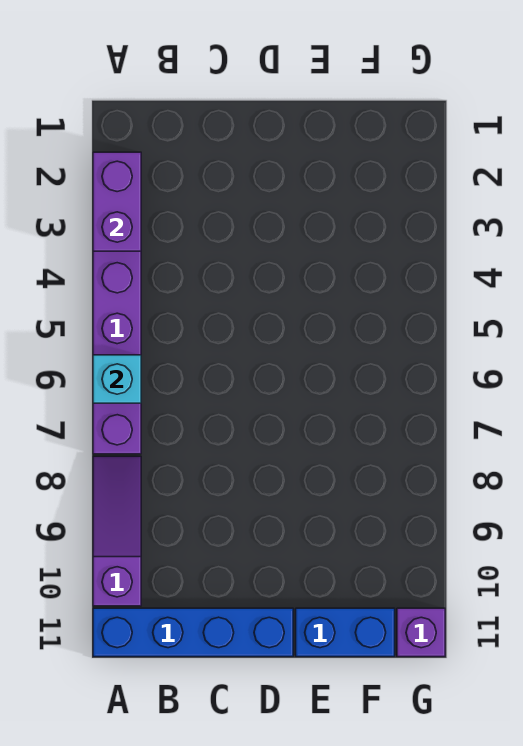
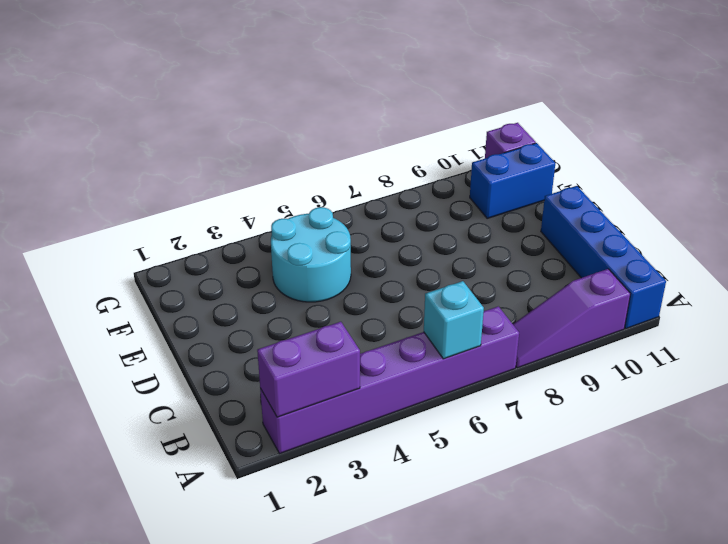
none -> cyan 2x2 round brick [271,207,351,302]
blue 1x2 brick [296,608,395,657] -> blue 1x2 brick turned to [470,143,555,218]

